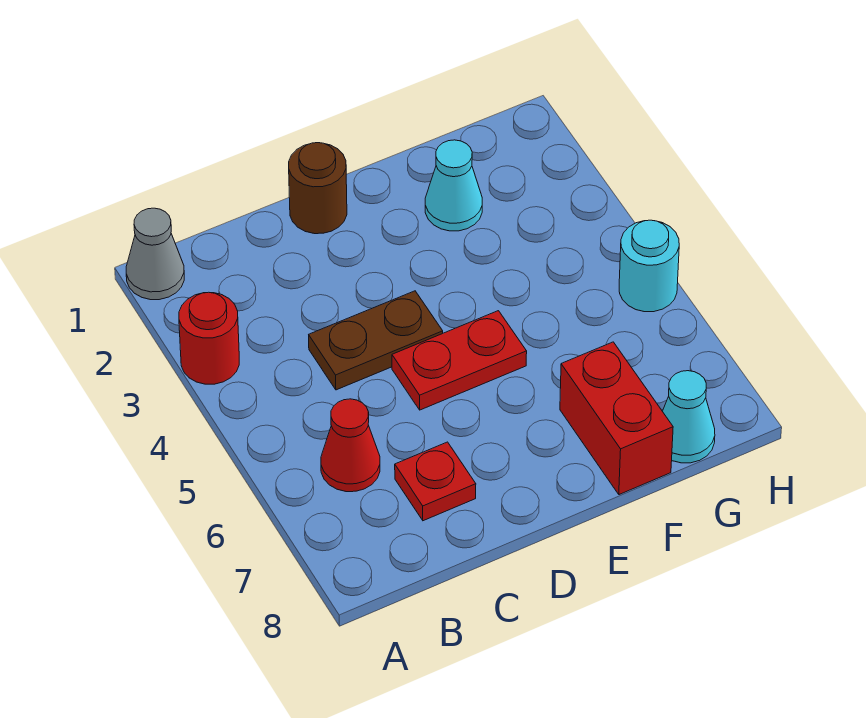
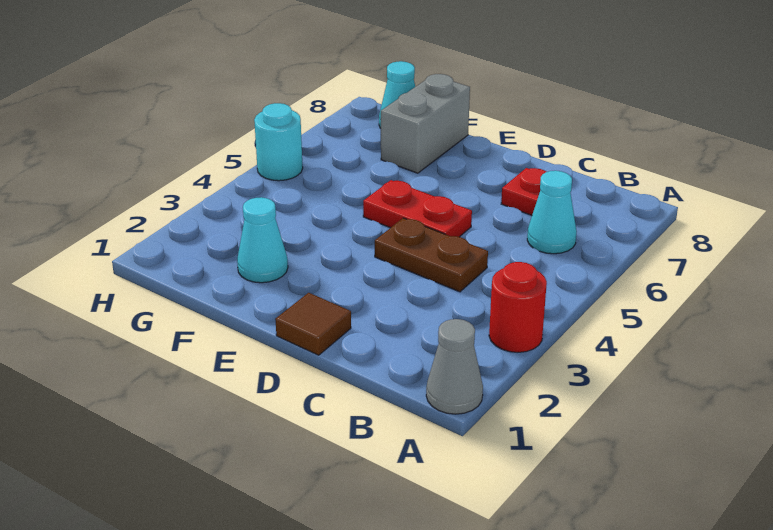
red 1x1 cone [321,399,380,492] -> cyan 1x1 cone [527,171,577,254]
brown 1x1 round brick [289,143,347,234] -> brown 1x1 tile [275,293,351,355]
red 1x2 brick [560,342,673,495] -> grey 1x2 brick [381,74,470,173]

